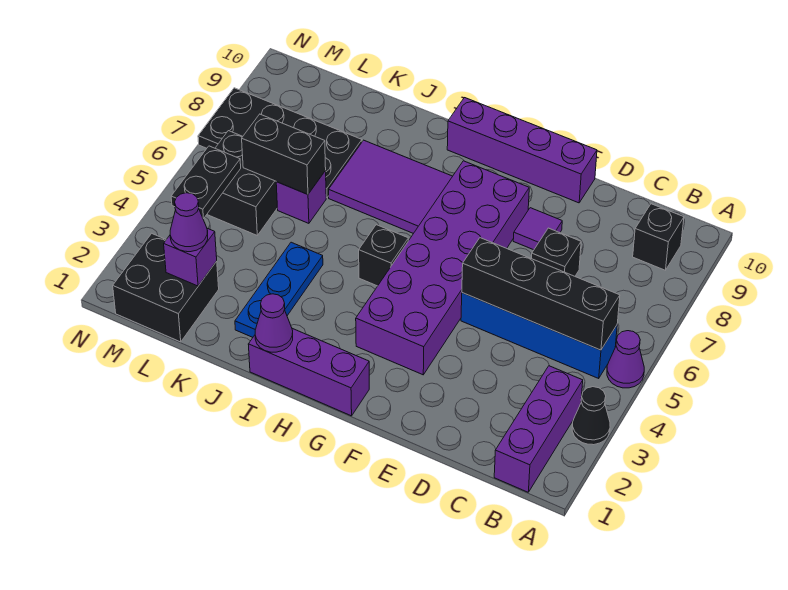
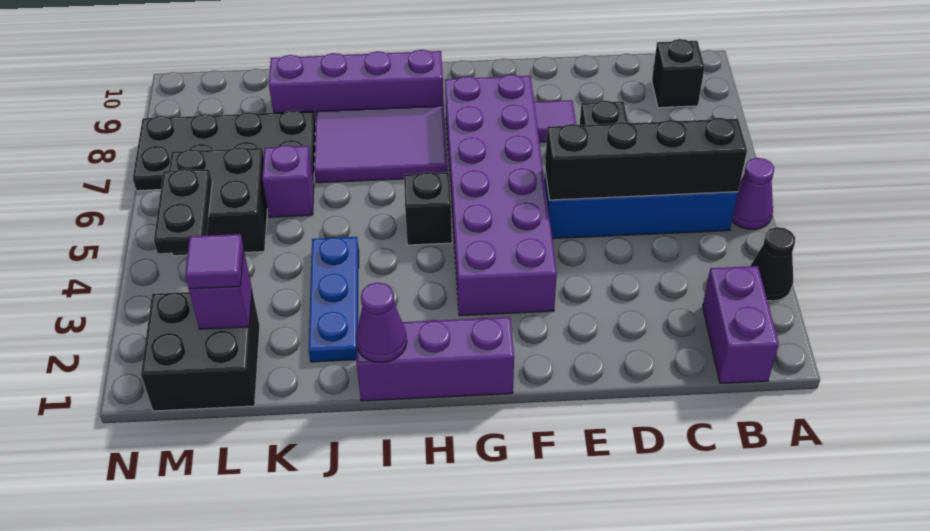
purple 1x3 brick [494,366,583,492] -> purple 1x2 brick [703,266,779,383]
purple 1x4 brick [447,98,597,203] -> purple 1x4 brick moved to [269,50,444,121]
black 1x2 brick [242,114,326,194] -> none
purple 1x1 cone [170,193,208,252] -> purple 1x1 tile [185,234,244,289]

